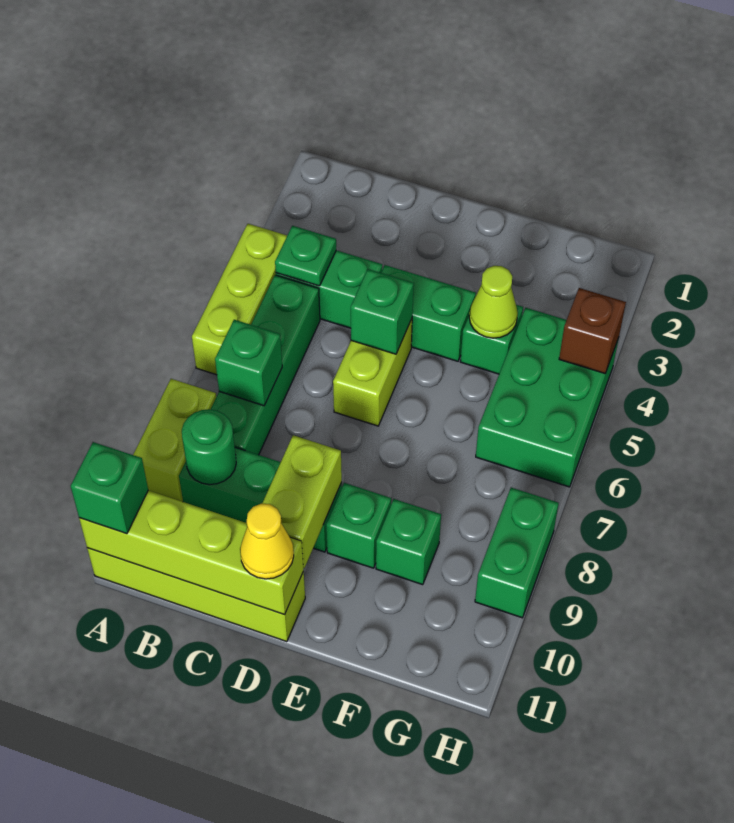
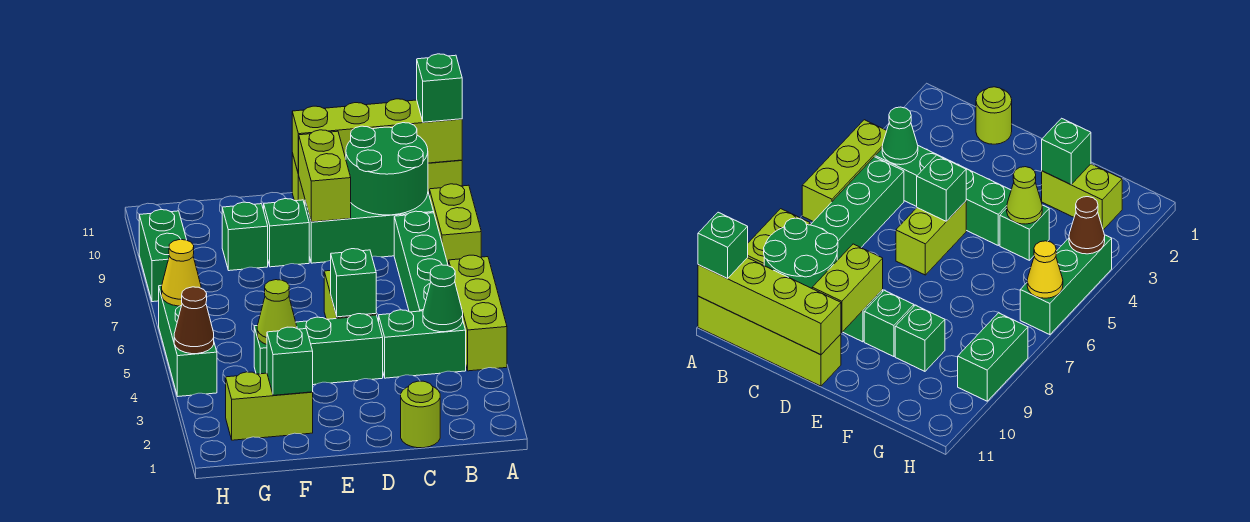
green 1x1 plate [275,226,336,286] -> green 1x1 cone [423,265,463,332]
green 1x1 brick [215,320,282,406] -> green 1x1 brick moved to [267,327,313,395]
green 1x1 round brick [182,409,236,485] -> green 2x2 round brick [346,123,428,215]
none -> lime 1x1 round brick [401,381,440,448]
yellow 1x1 cone [240,503,294,579] -> yellow 1x1 cone moved to [162,240,201,306]
none -> lime 1x2 brick [226,372,313,440]
green 2x3 brick [476,308,619,487] -> green 1x3 brick [159,285,217,396]
brown 1x1 brick [559,288,626,374] -> brown 1x1 cone [174,287,214,354]

